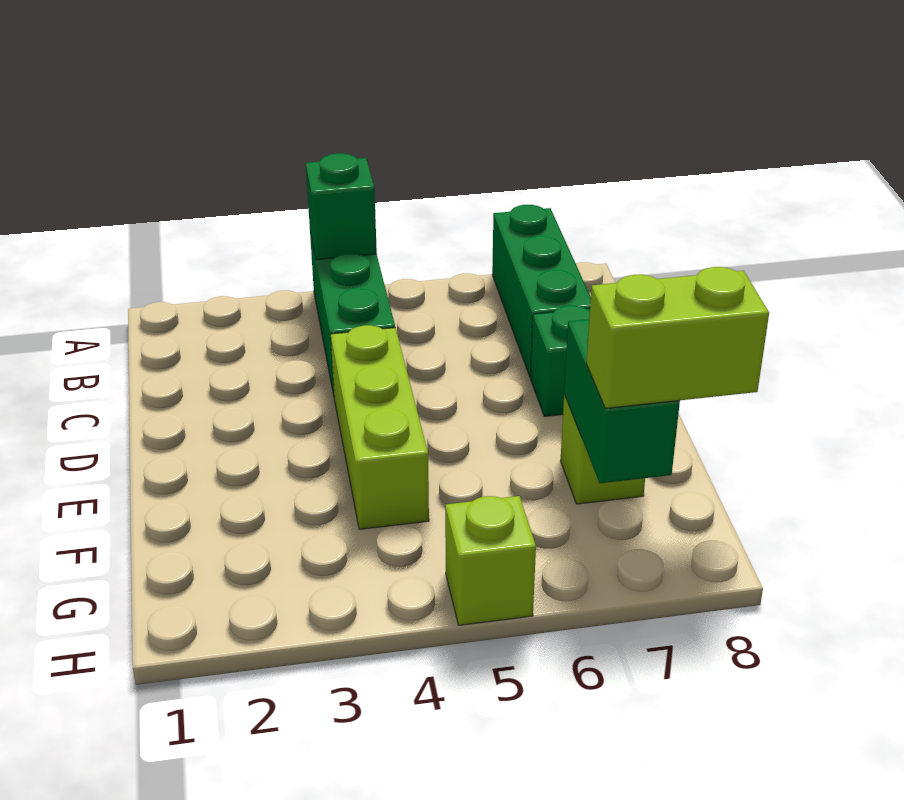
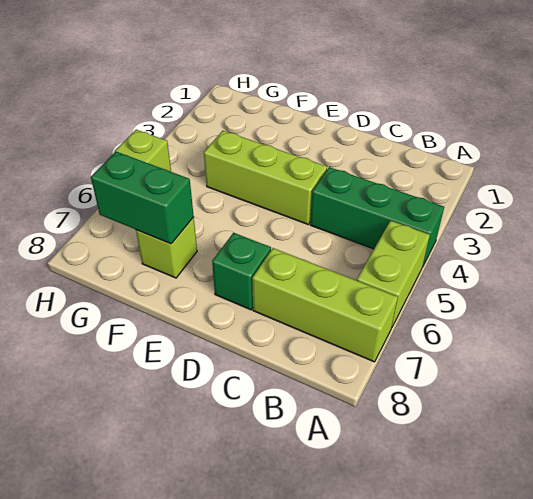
green 1x1 brick [306,153,377,260] -> none
green 1x3 brick [492,205,591,377] -> lime 1x3 brick [252,248,398,362]
lime 1x2 brick [586,267,769,408] -> lime 1x2 brick moved to [357,221,430,328]

